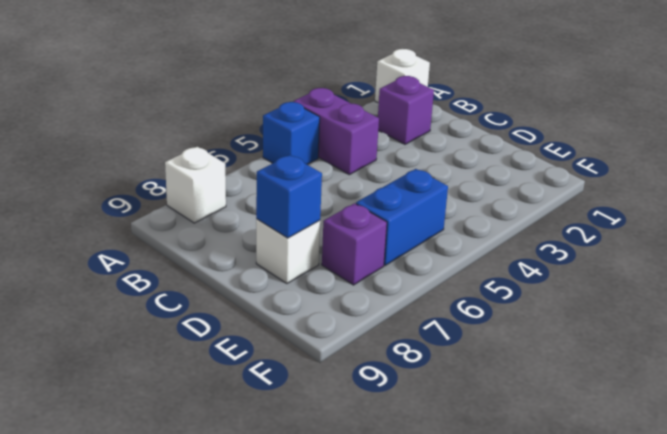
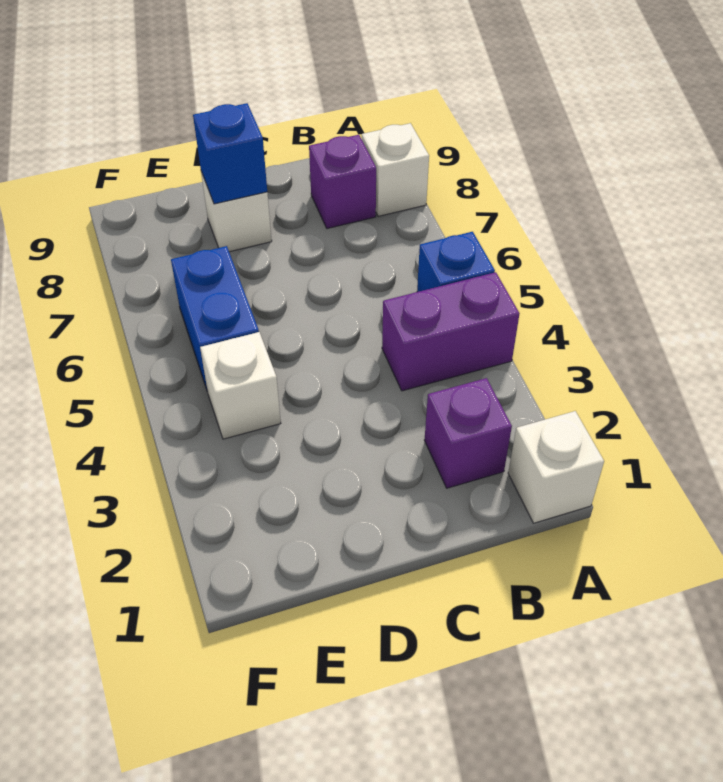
none -> white 1x1 brick [200,332,281,439]
purple 1x1 brick [322,203,387,285] -> purple 1x1 brick moved to [309,135,376,229]

